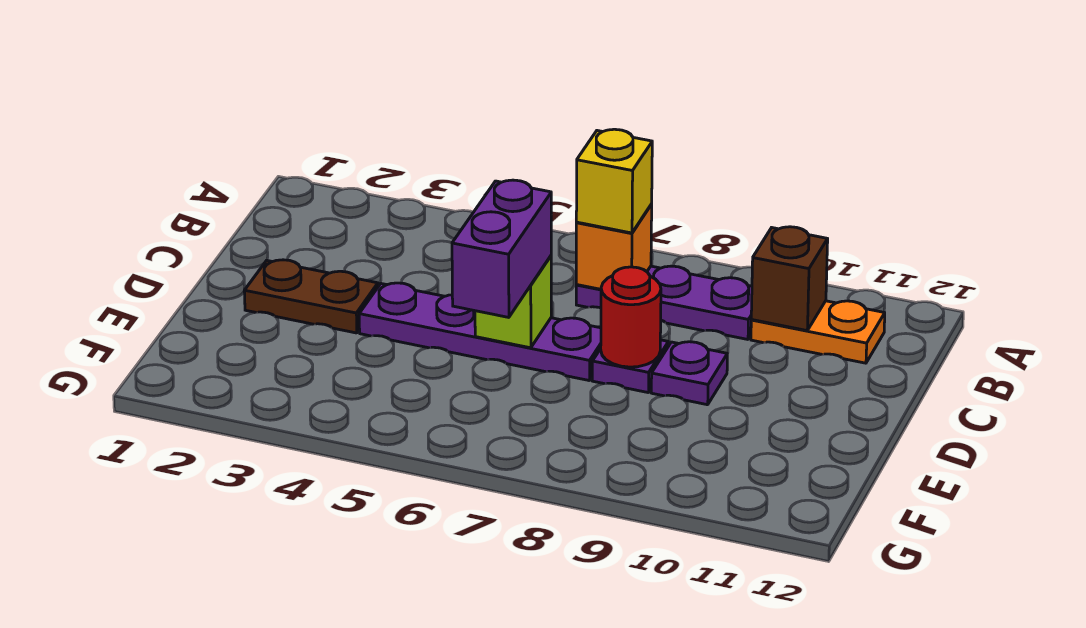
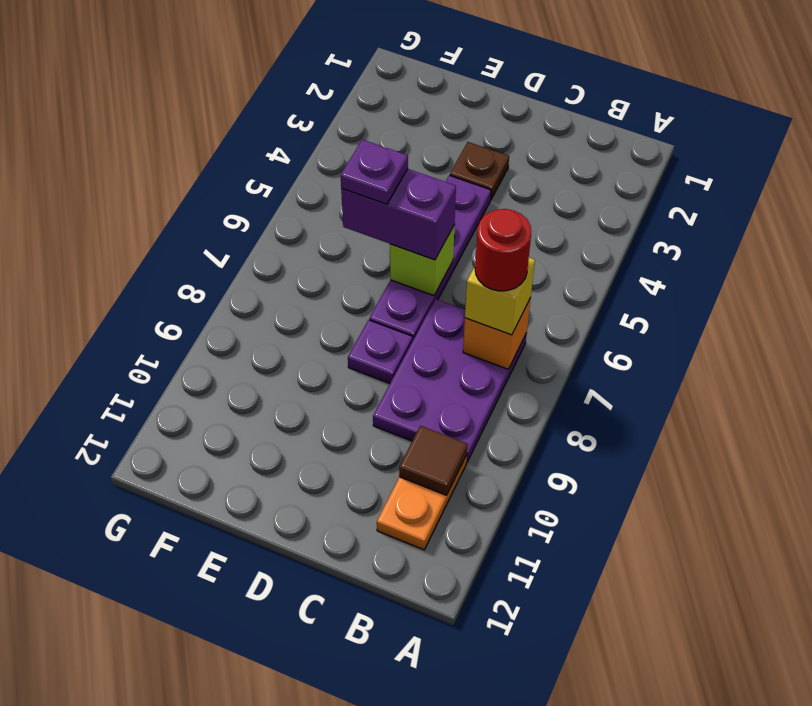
purple 1x3 plate [576,266,752,339] -> purple 2x3 plate [373,299,527,462]
brown 1x1 brick [751,227,828,331] -> brown 1x1 tile [399,426,468,495]
brown 1x2 plate [244,260,378,333] -> brown 1x1 plate [450,142,509,200]
red 1x1 round brick [601,267,661,367] -> red 1x1 round brick moved to [475,209,531,291]
purple 1x1 plate [651,342,727,405] -> purple 1x1 plate moved to [341,140,408,204]

